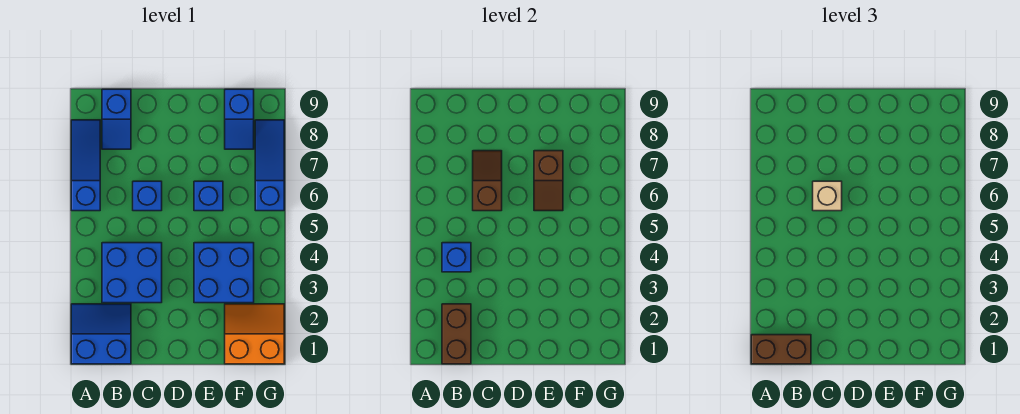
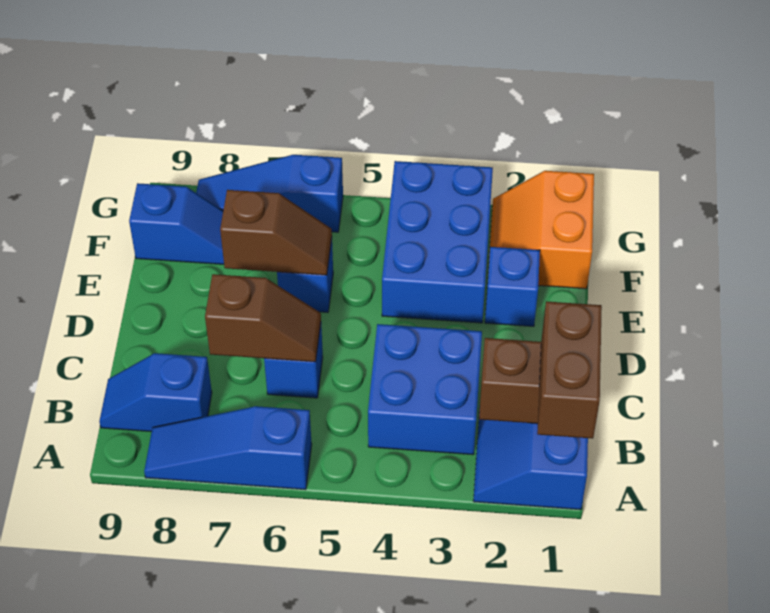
blue 1x1 brick [442,243,471,272] -> blue 1x1 brick moved to [485,247,540,326]
blue 1x2 slope [102,89,131,149] -> blue 1x2 slope turned to [99,353,212,432]
brown 1x2 slope [473,151,502,211] -> brown 1x2 slope turned to [205,274,321,362]
tan 1x1 brick [813,181,842,211] -> none
blue 2x2 brick [194,243,254,303] -> blue 2x3 brick [382,161,493,323]

